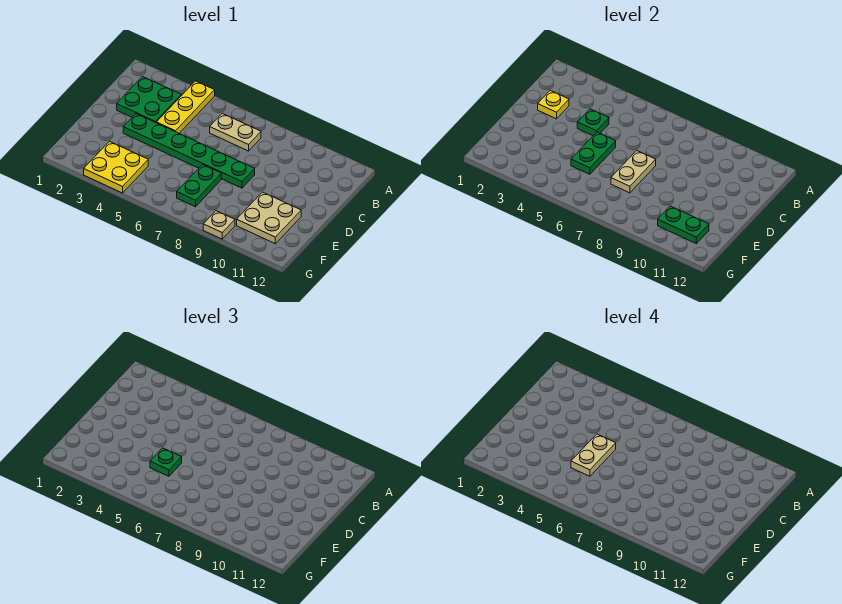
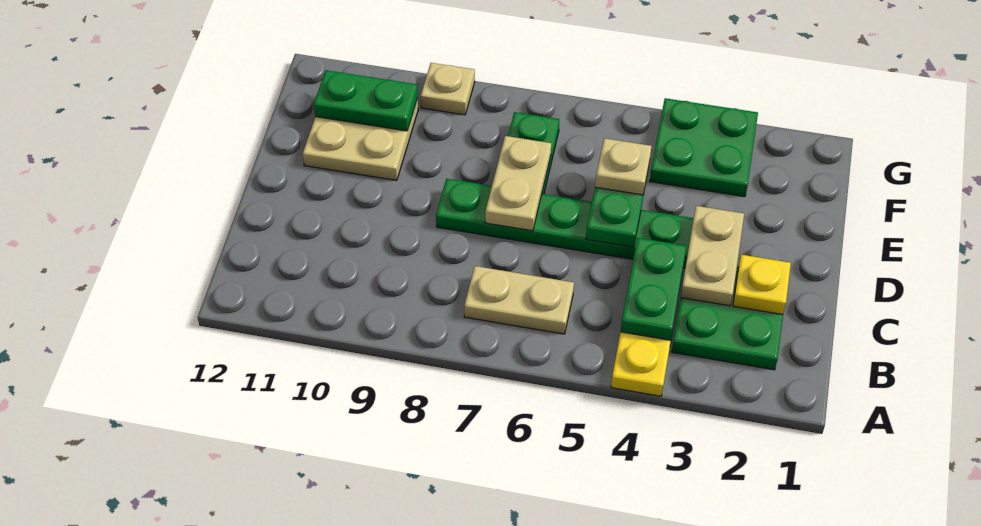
green 1x1 plate [577,109,609,136] -> green 1x2 plate [621,238,686,340]
tan 1x2 plate [571,434,616,476] -> tan 1x2 plate moved to [681,206,744,306]
green 1x1 plate [150,448,182,476] -> tan 1x1 plate [595,138,651,195]
yellow 2x2 plate [84,142,148,193] -> green 2x2 plate [650,98,758,197]

